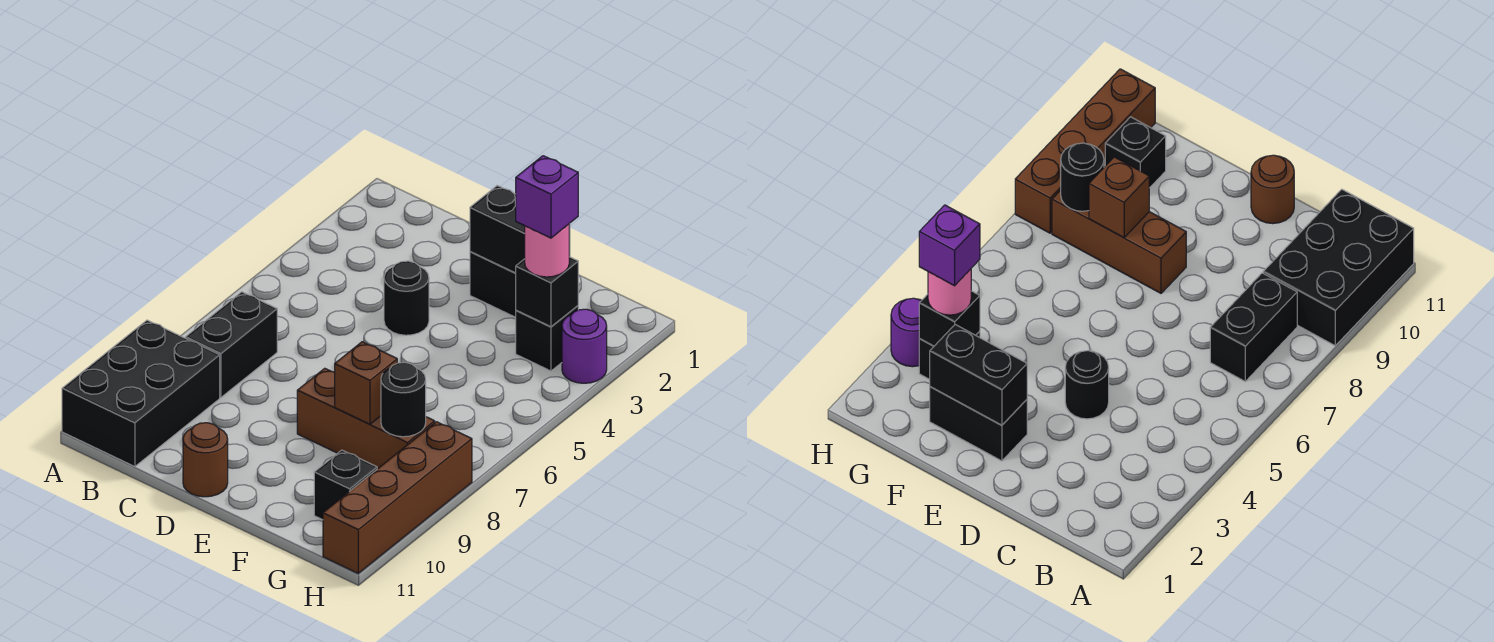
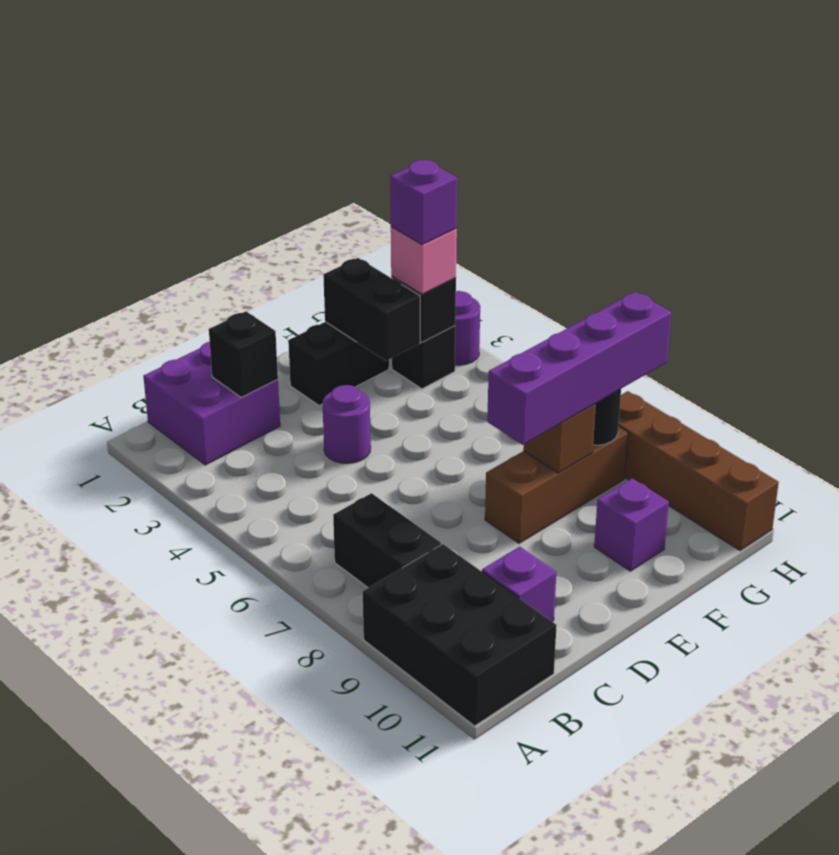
none -> purple 2x2 brick [143,342,280,465]
none -> purple 1x1 brick [482,547,556,621]
black 1x1 round brick [384,261,429,335] -> purple 1x1 round brick [323,385,371,463]
brown 1x1 round brick [183,423,228,497] -> none
black 1x2 brick [470,186,570,273] -> black 1x2 brick turned to [323,258,420,361]
none -> purple 1x4 brick [487,292,671,445]
none -> purple 1x1 brick [594,478,669,571]
pink 1x1 round brick [525,224,569,277] -> pink 1x1 brick [391,227,457,294]
black 1x1 brick [314,450,377,520] -> black 1x1 brick moved to [209,311,278,397]

